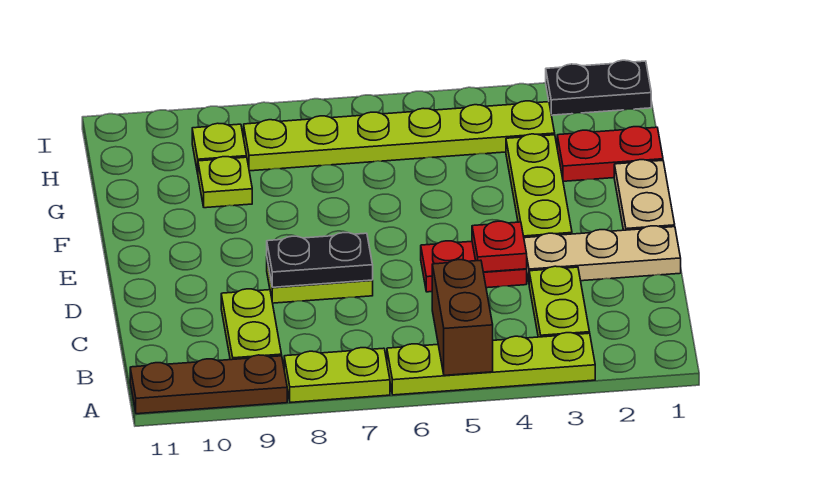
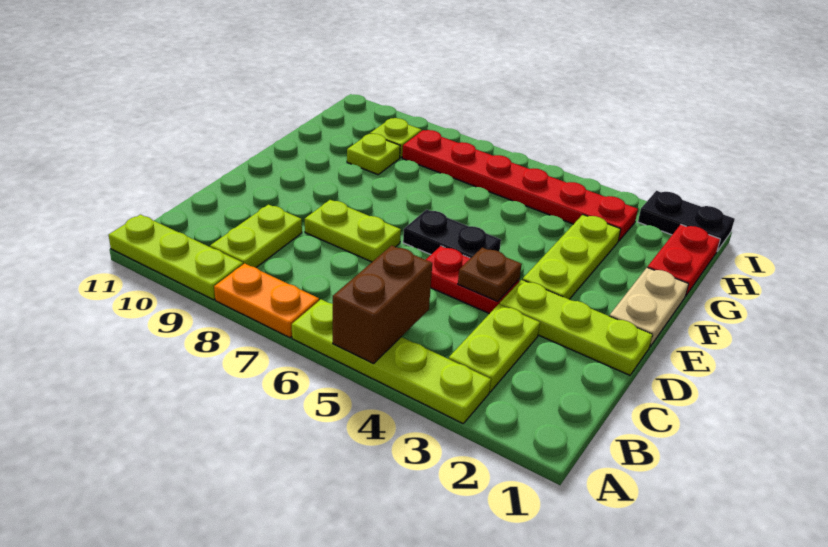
lime 1x2 plate [284,348,390,402] -> orange 1x2 plate [214,263,319,338]
brown 1x3 plate [130,355,287,414] -> lime 1x3 plate [109,215,243,300]
tan 1x3 plate [524,226,681,282] -> lime 1x3 plate [499,280,653,375]
red 1x1 plate [472,221,527,272] -> brown 1x1 plate [458,248,522,301]
black 1x2 plate [267,233,373,287] -> black 1x2 plate moved to [403,210,501,258]
red 1x2 plate [557,127,663,181] -> red 1x2 plate turned to [648,225,720,296]
lime 1x6 plate [244,101,555,171] -> red 1x6 plate [402,130,638,241]

